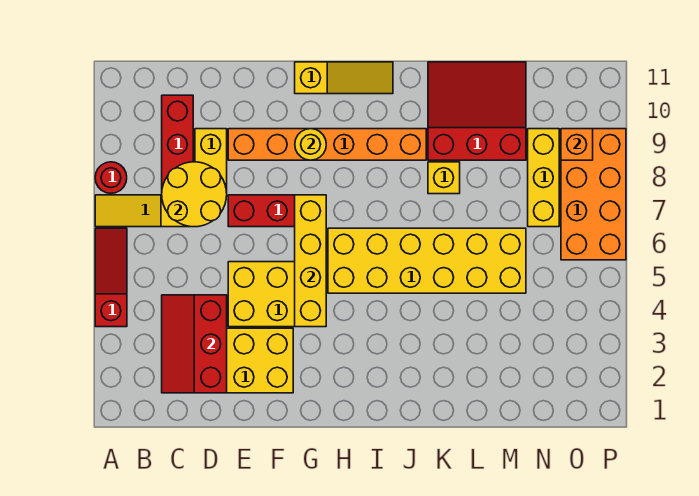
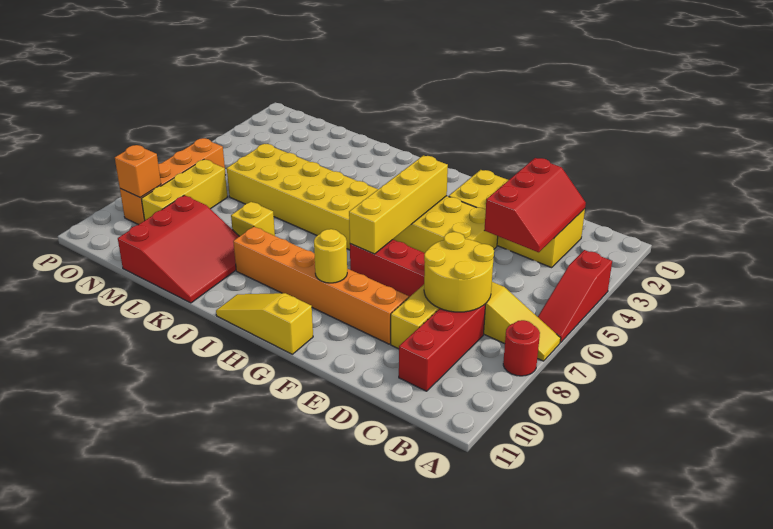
red 3x3 slope [428,62,526,160] -> red 3x3 slope turned to [118,195,239,303]
orange 2x4 brick [561,129,626,260] -> orange 1x4 brick [120,138,225,225]

